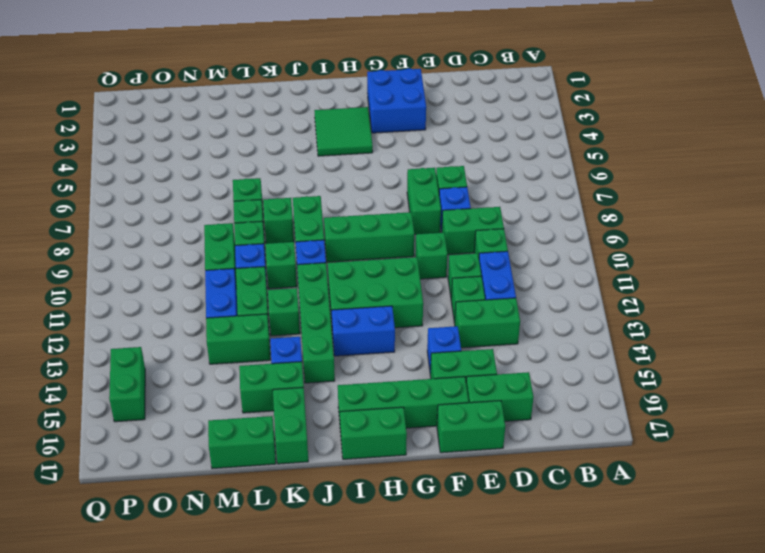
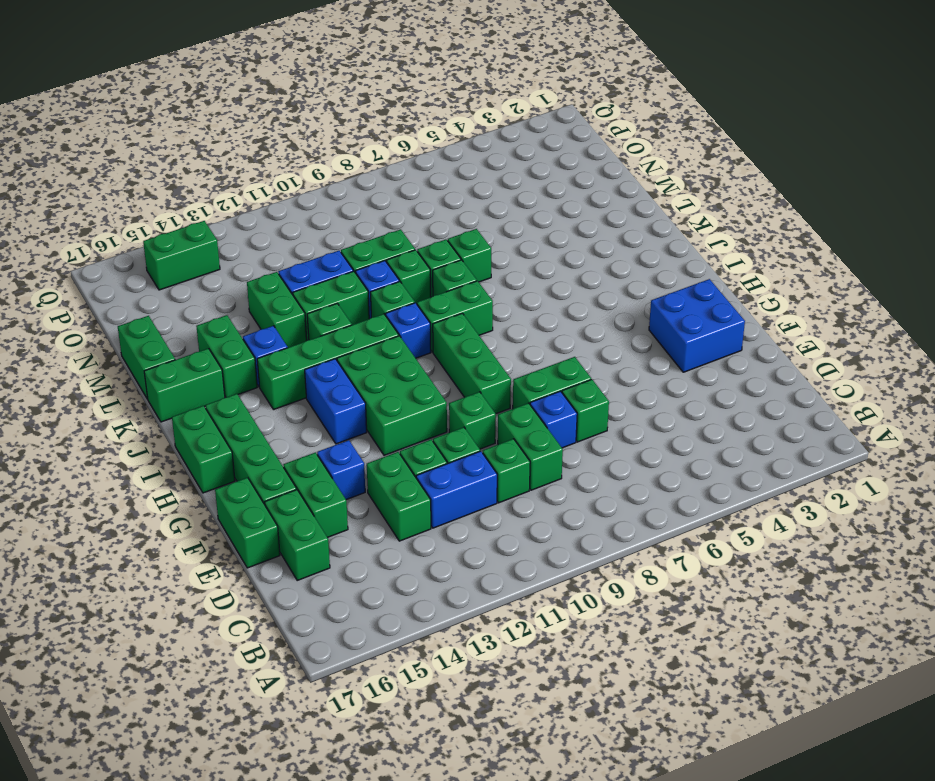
green 2x2 tile [314,107,373,156] -> none

